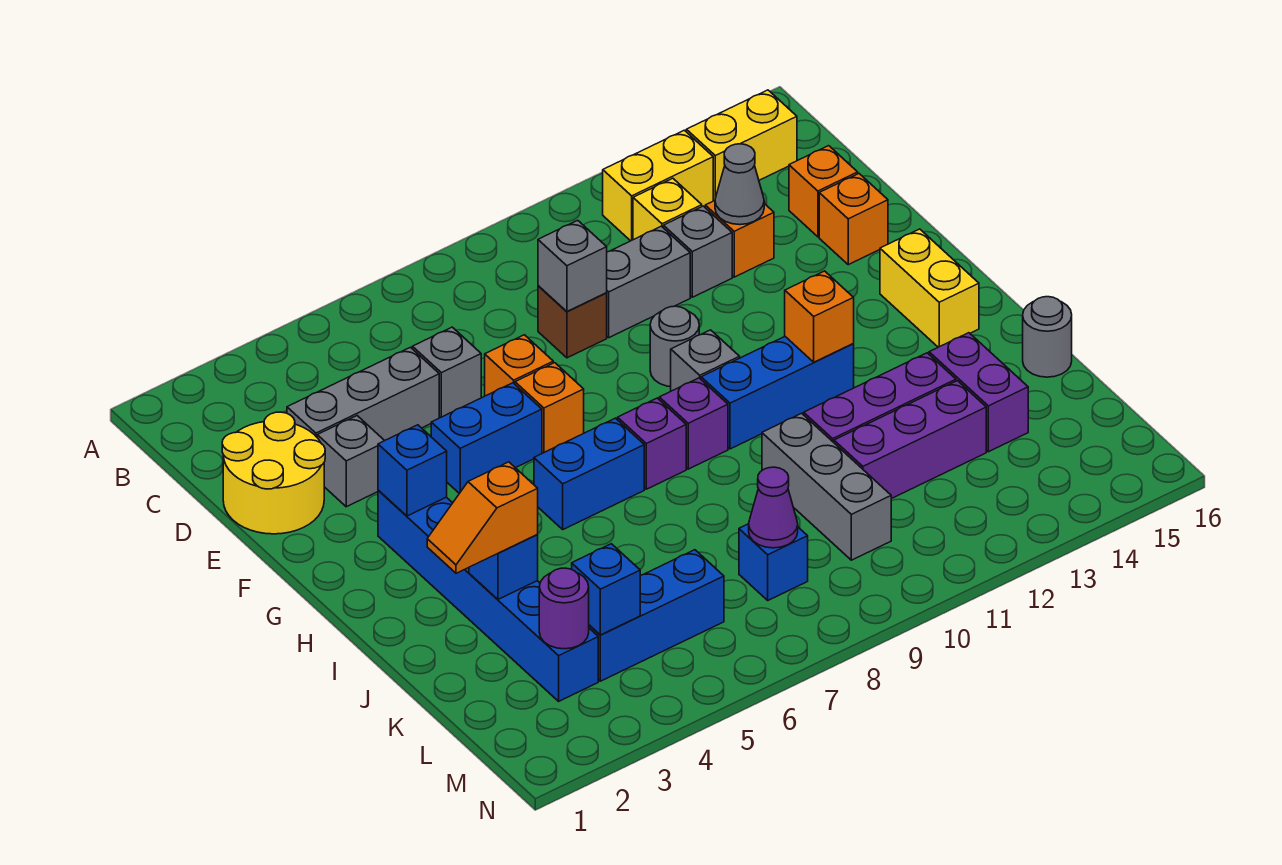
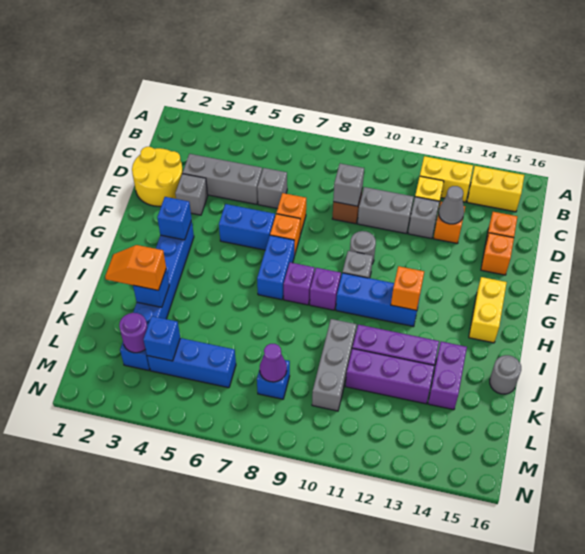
blue 1x2 brick [534,418,644,529] -> blue 1x2 brick turned to [257,235,294,300]

